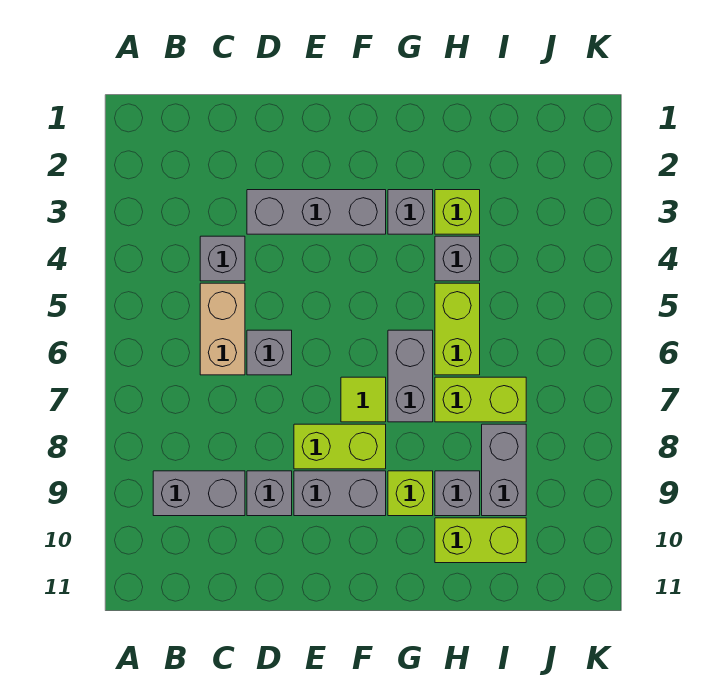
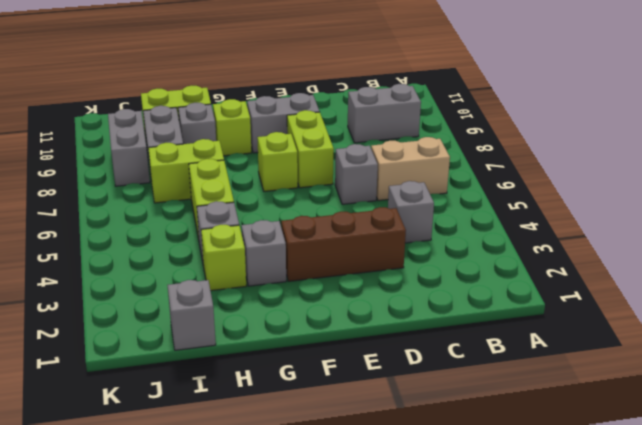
tan 1x2 brick [200,283,245,375] -> tan 1x2 brick turned to [371,137,450,201]
grey 1x3 brick [247,190,386,234] -> brown 1x3 brick [281,207,406,281]
grey 1x1 brick [247,471,292,516] -> grey 1x1 brick moved to [167,280,216,350]
lime 1x2 brick [294,424,386,469] -> lime 1x2 brick turned to [287,110,334,188]
lime 1x1 tile [341,377,386,422] -> lime 1x1 brick [257,132,298,191]
grey 1x2 brick [388,330,433,422] -> grey 1x2 brick moved to [108,109,150,186]

